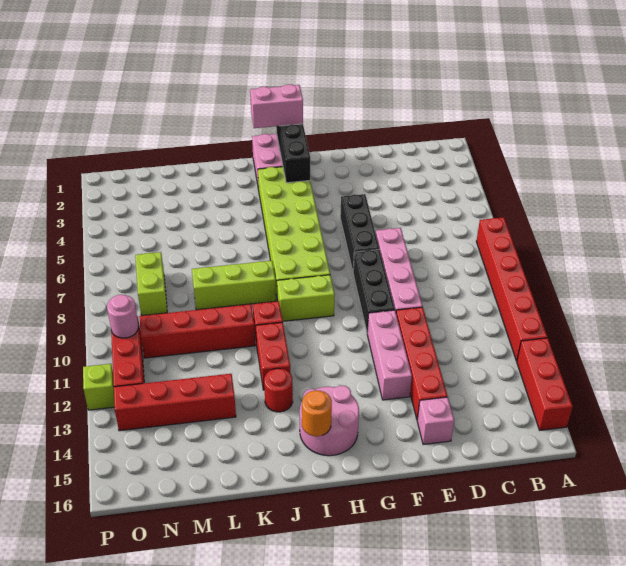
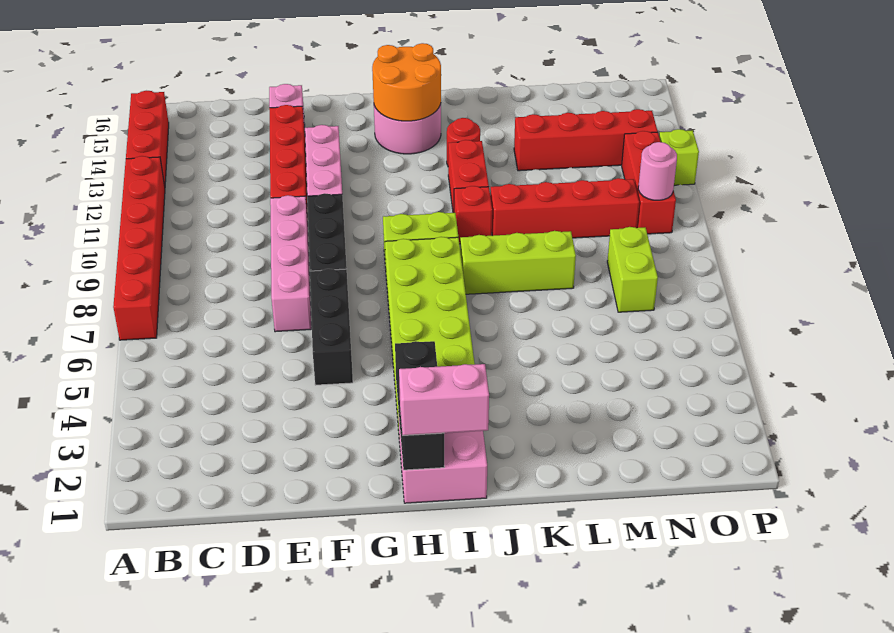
orange 1x1 round brick [302,391,332,436] -> orange 2x2 round brick [372,43,441,121]

